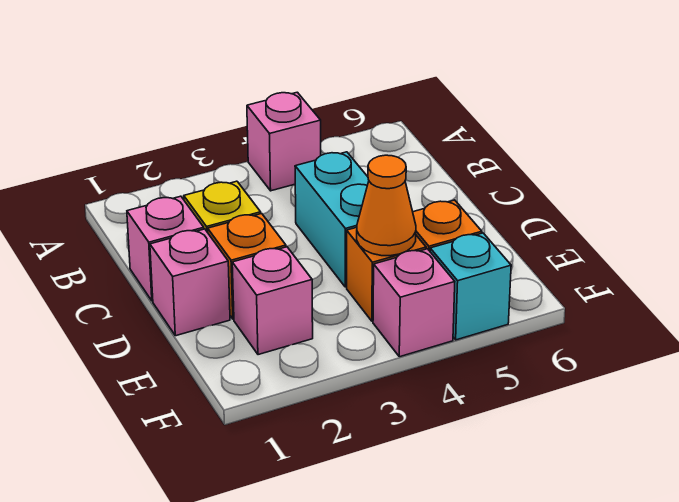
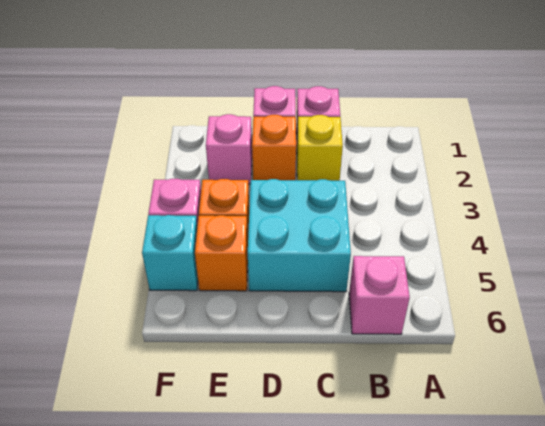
pink 1x1 brick [247,92,321,191] -> pink 1x1 brick moved to [349,256,410,334]
cyan 1x2 brick [295,152,369,287] -> cyan 2x2 brick [248,179,351,292]
orange 1x1 cone [357,155,416,256] -> none

